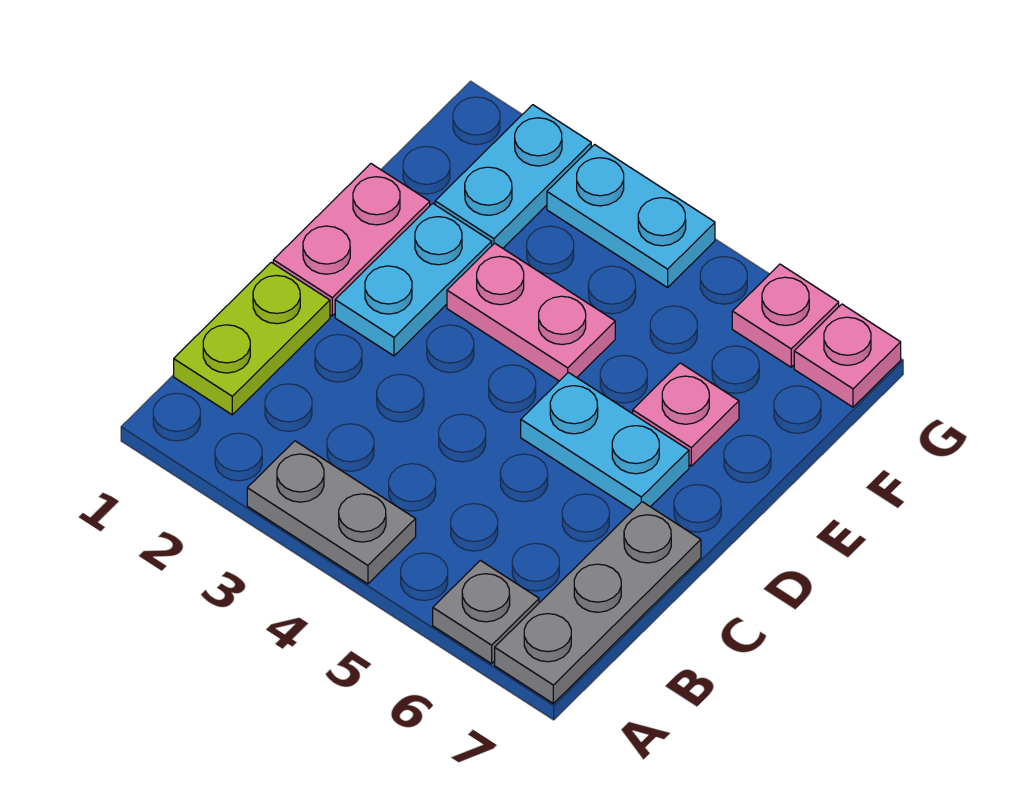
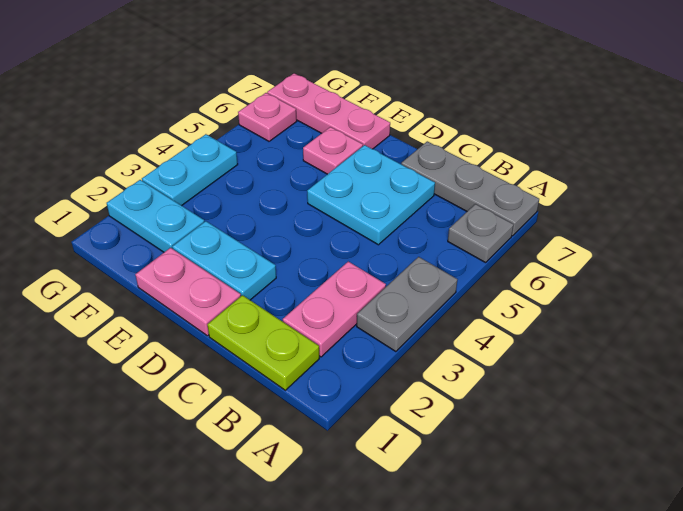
cyan 1x2 plate [521,372,689,510] -> cyan 2x2 plate [307,145,435,245]
pink 1x2 plate [447,243,615,381] -> pink 1x2 plate moved to [283,261,386,357]
pink 1x1 plate [794,304,901,407] -> pink 1x3 plate [267,73,390,149]

